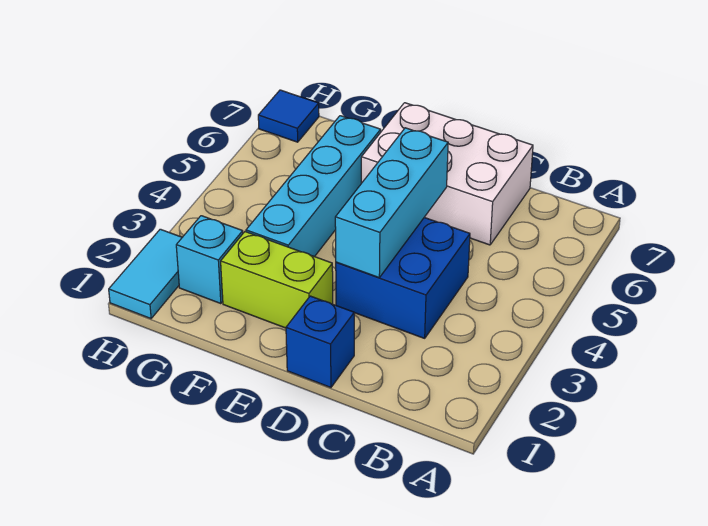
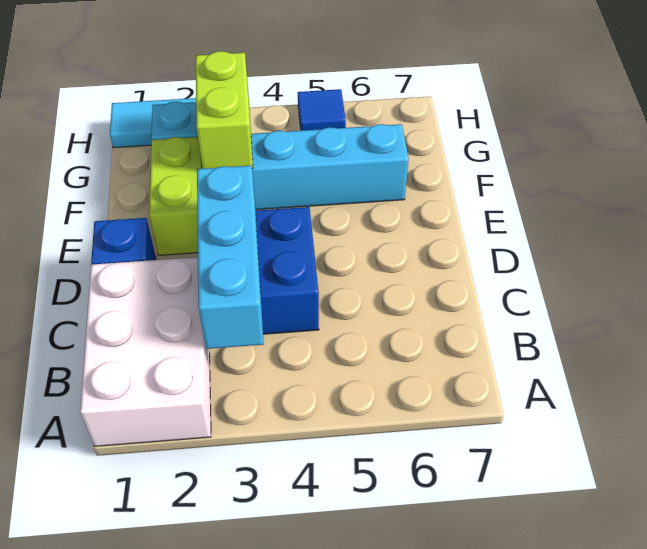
white 2x3 brick [361,103,533,245] -> white 2x3 brick moved to [80,257,211,446]
cyan 1x3 brick [335,128,448,277] -> cyan 1x3 brick turned to [197,166,264,349]
none -> lime 1x2 brick [196,51,253,169]
blue 1x1 tile [258,90,319,142] -> blue 1x1 tile moved to [298,89,346,131]

